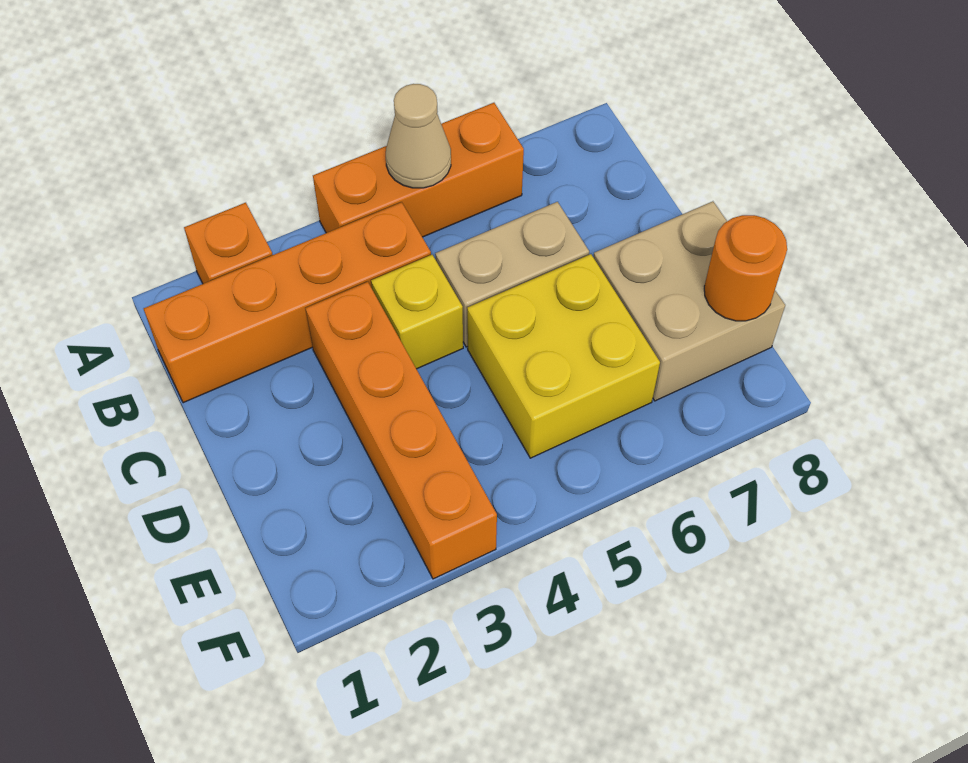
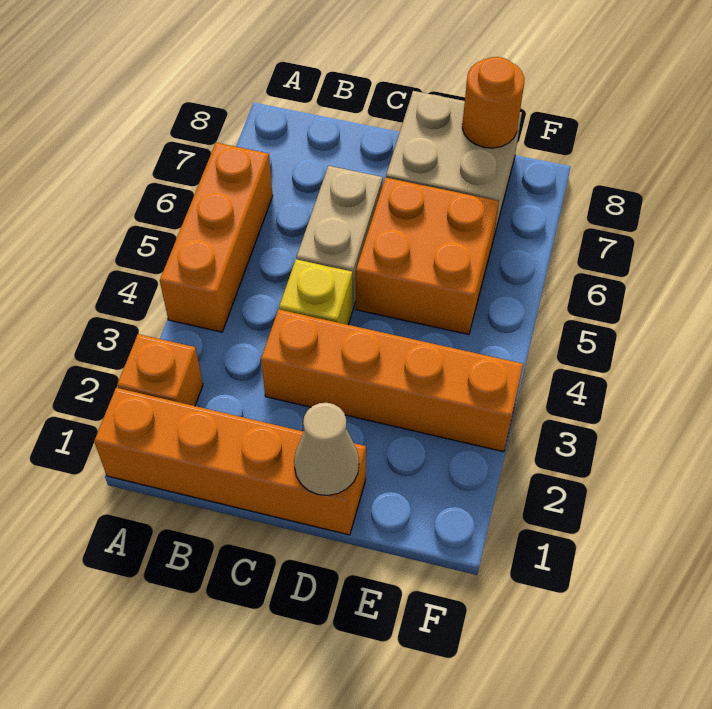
tan 1x1 cone [386,84,451,188] -> tan 1x1 cone moved to [294,403,359,495]
orange 1x4 brick [144,202,431,403] -> orange 1x4 brick turned to [94,388,366,535]
yellow 2x2 brick [467,254,660,458] -> orange 2x2 brick [356,178,499,335]

